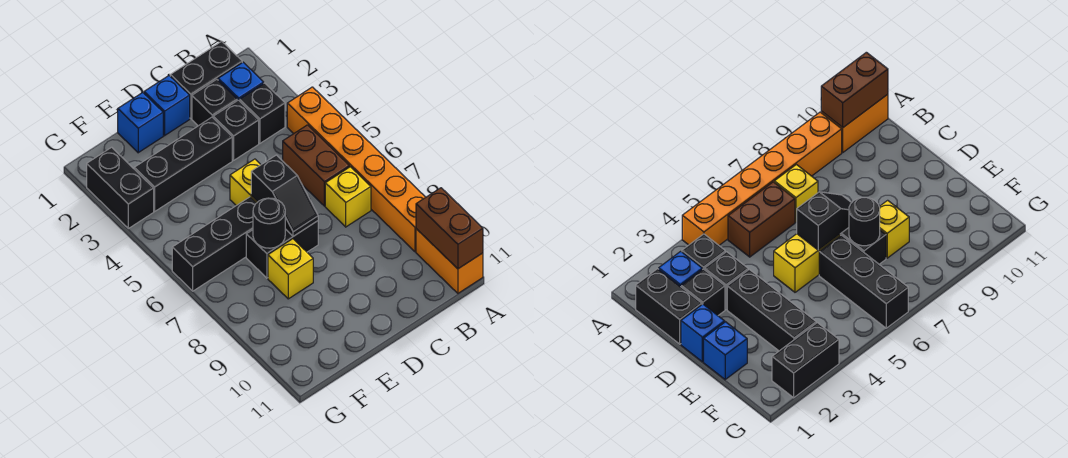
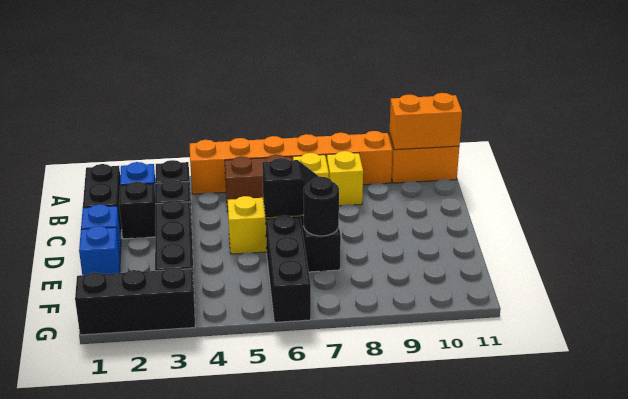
brown 1x2 brick [416,188,483,269] -> orange 1x2 brick [389,93,462,150]
yellow 1x1 brick [268,239,313,299] -> yellow 1x1 brick moved to [327,151,363,206]
black 1x2 brick [87,147,154,228] -> black 1x3 brick [75,268,195,335]

